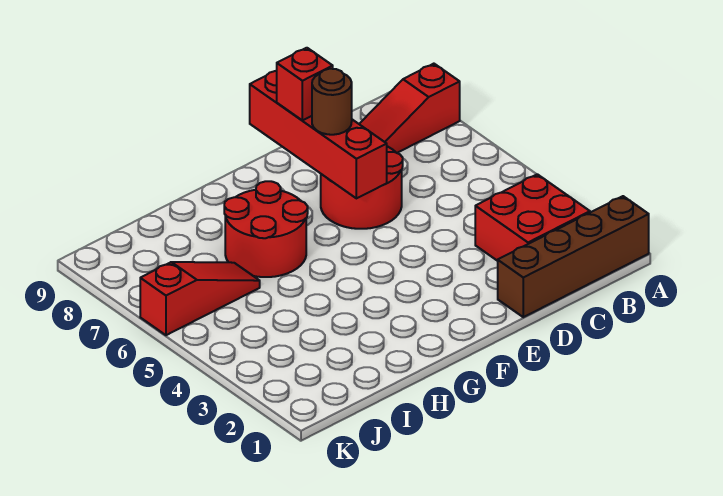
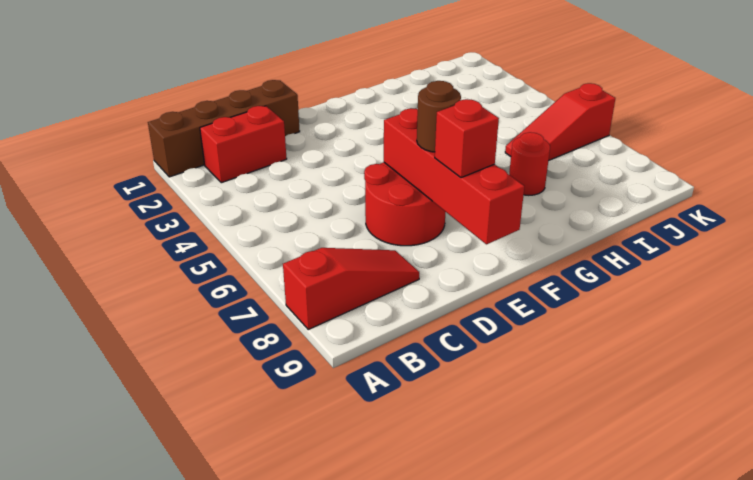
red 2x2 brick [475,174,590,261] -> red 1x2 brick [200,106,287,183]
red 2x2 round brick [224,181,308,277] -> red 1x1 round brick [509,132,550,195]

